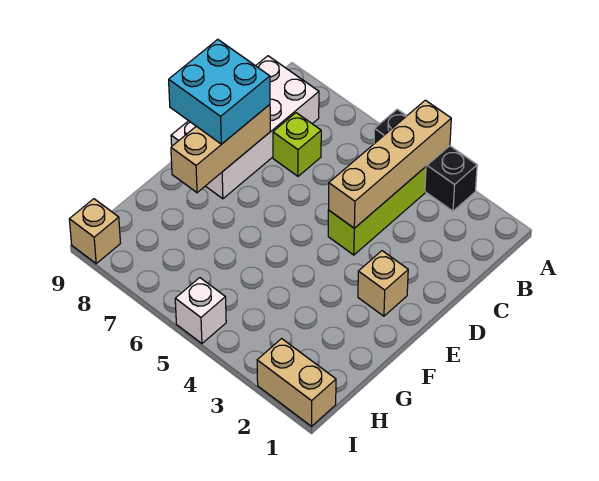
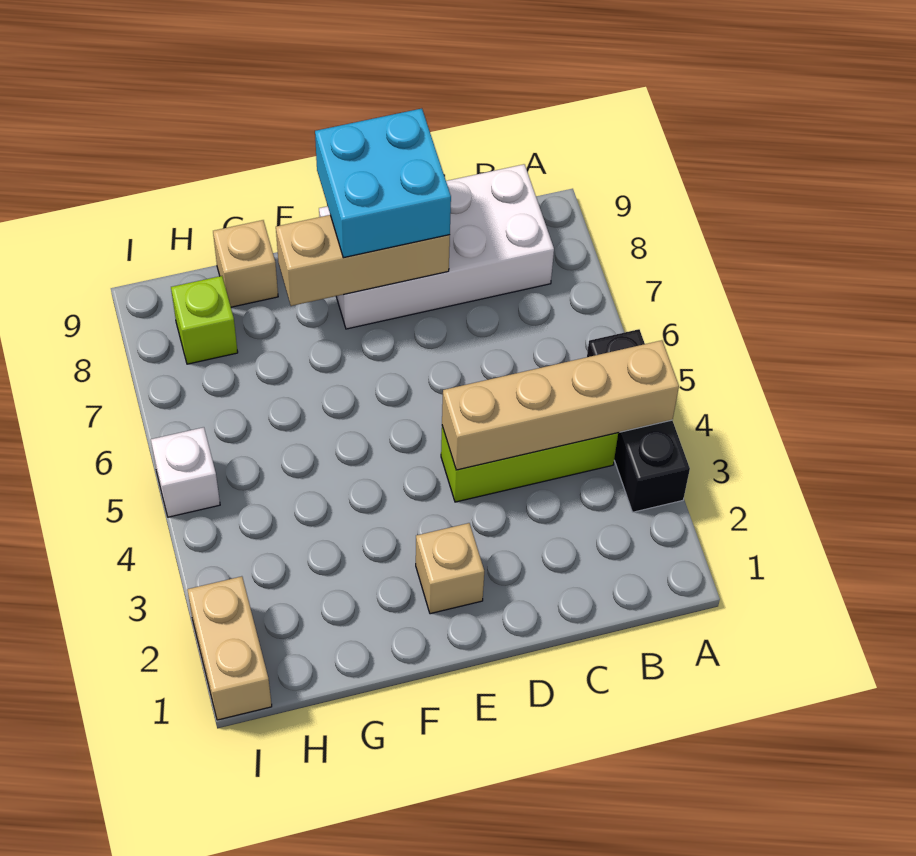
lime 1x1 brick [273,113,321,176] -> lime 1x1 brick moved to [171,276,238,364]
tan 1x1 brick [69,199,121,264] -> tan 1x1 brick moved to [213,220,278,307]

